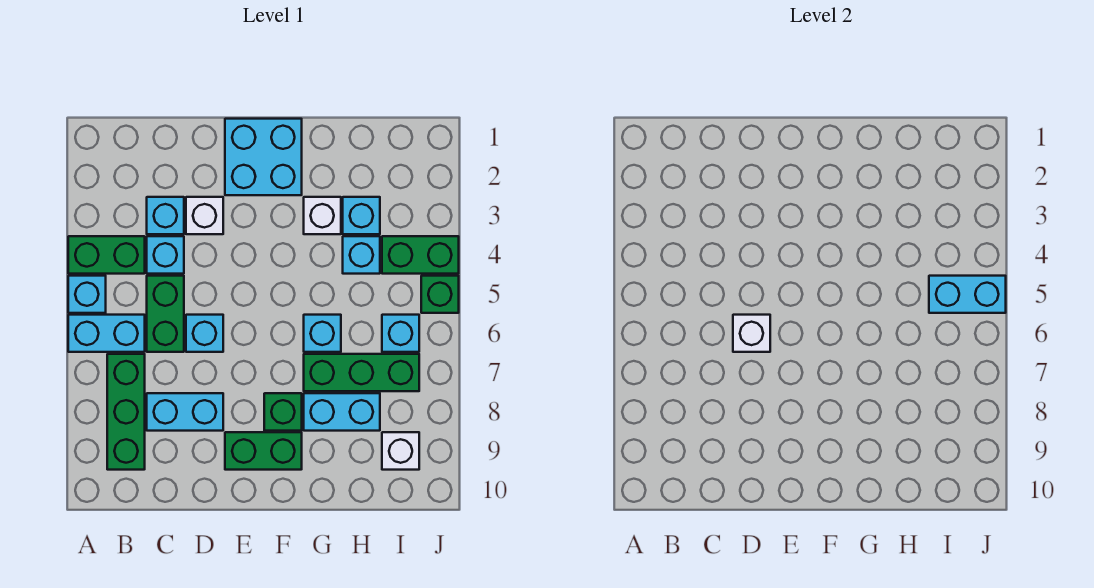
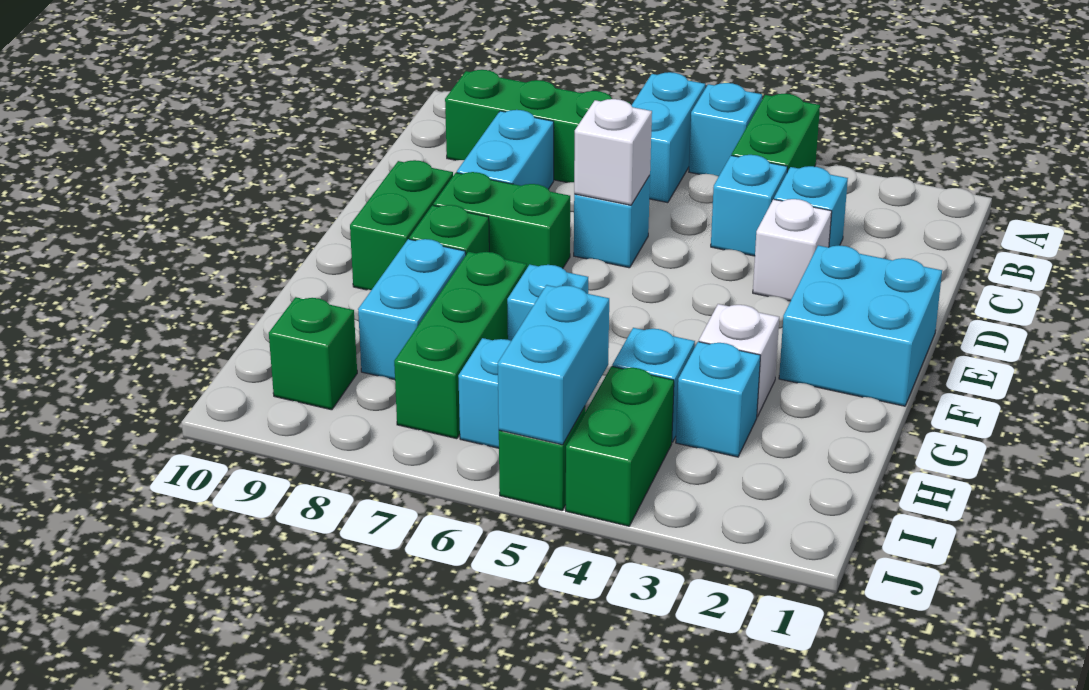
green 1x2 brick [147,276,184,352] -> green 1x2 brick moved to [433,172,570,268]
white 1x1 brick [382,432,419,470] -> green 1x1 brick [269,297,357,410]

